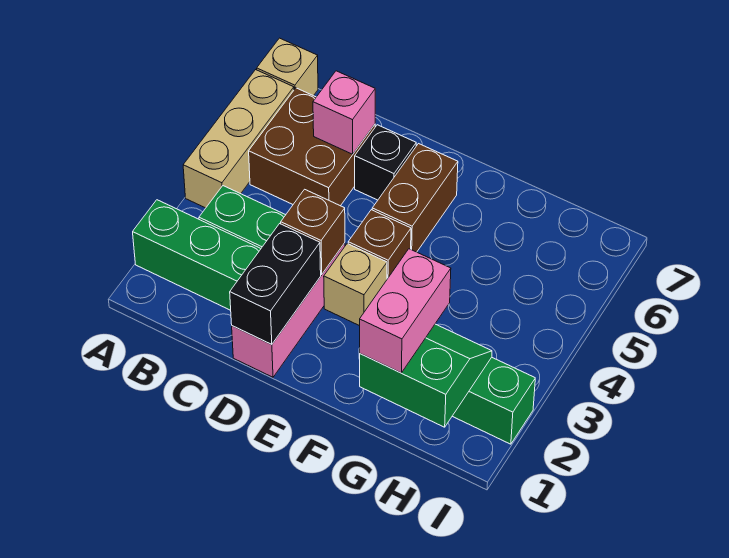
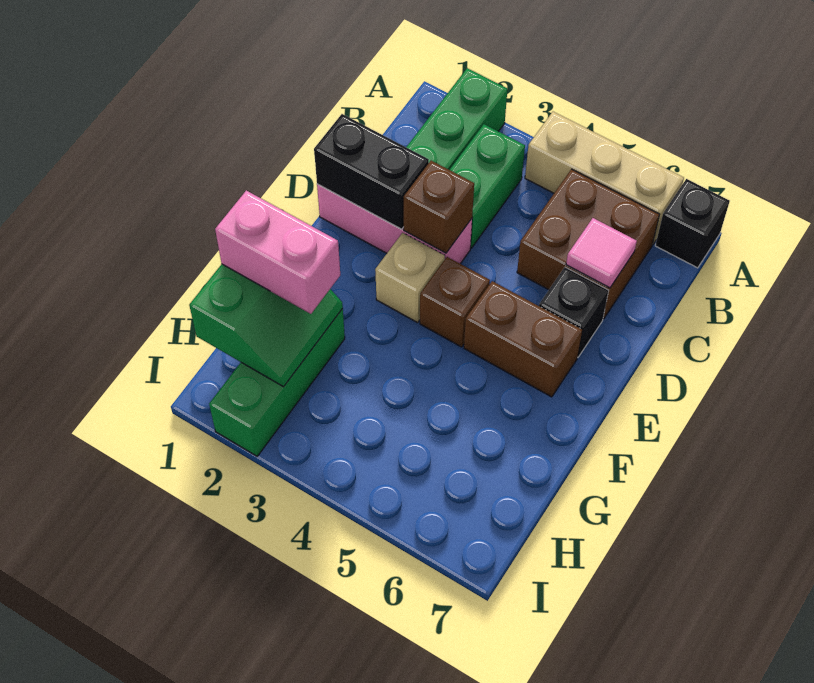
tan 1x1 brick [257,38,318,96] -> black 1x1 brick [655,179,730,268]
pink 1x1 brick [313,71,375,154] -> pink 1x1 tile [566,218,637,288]

